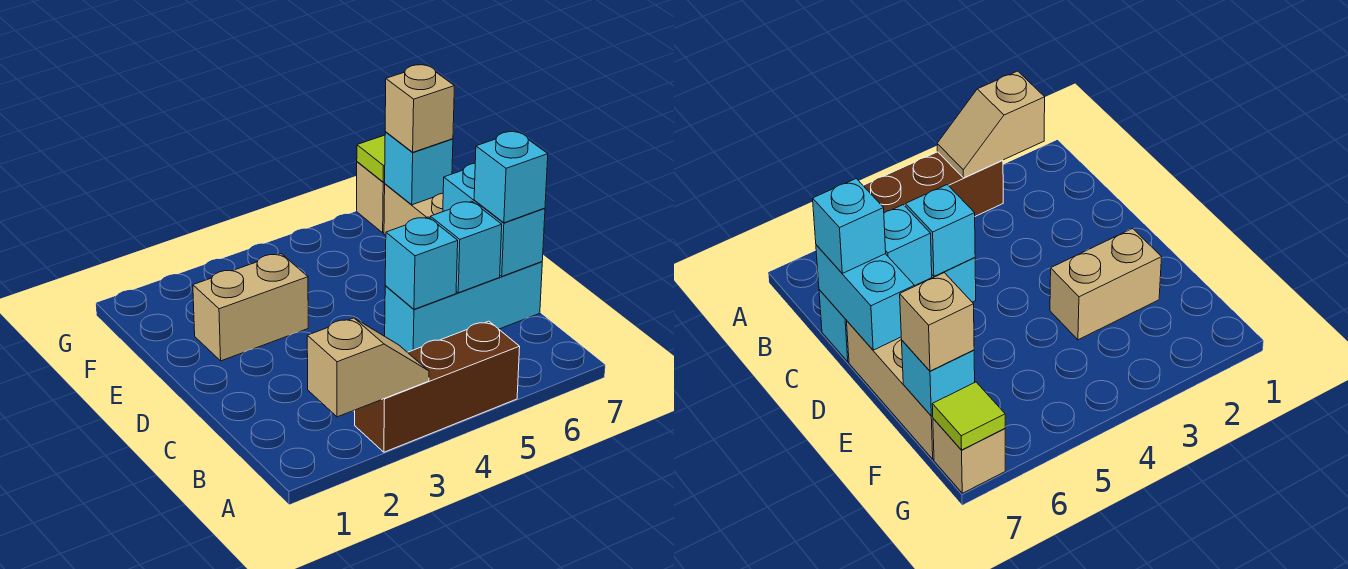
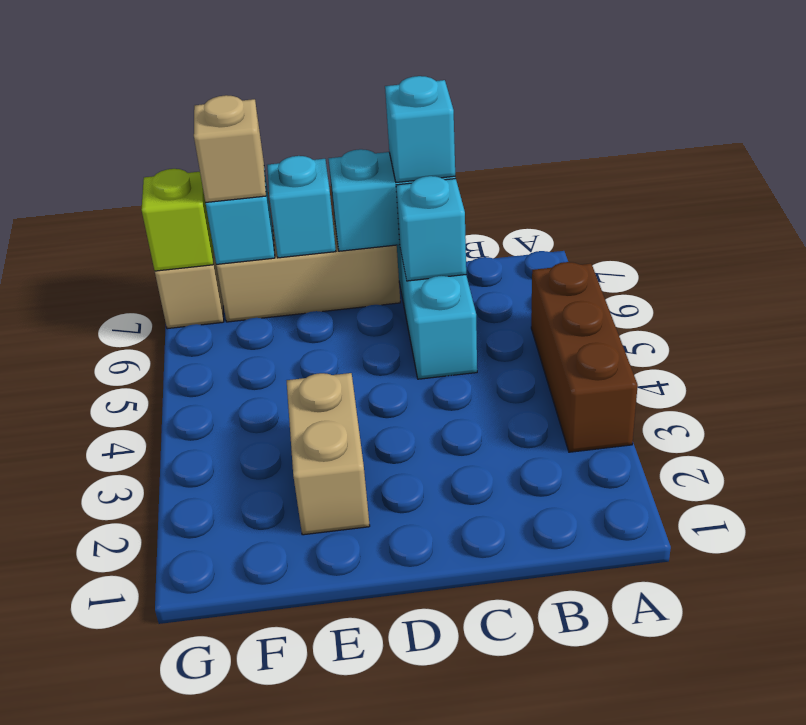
tan 1x2 slope [307,318,429,417] -> none
cyan 1x1 brick [385,217,458,309] -> cyan 1x1 brick moved to [267,156,336,258]
lime 1x1 tile [357,135,385,182] -> lime 1x1 brick [141,169,213,271]

